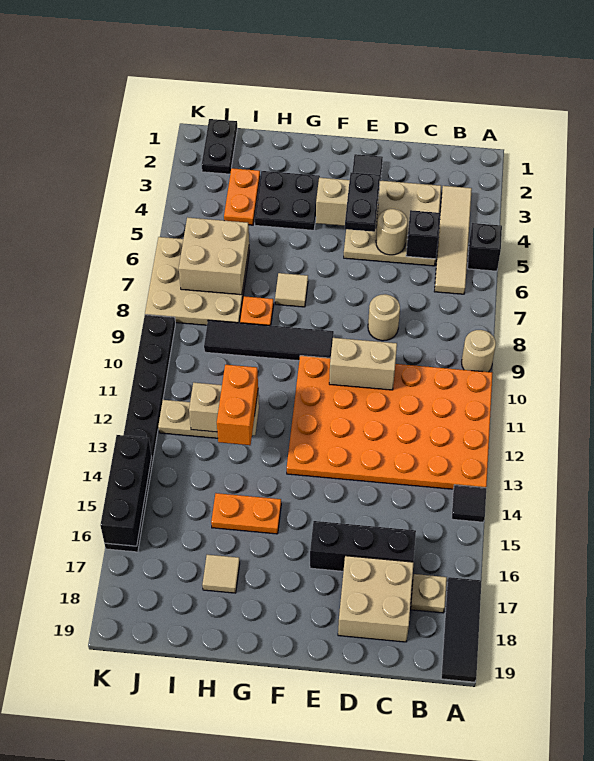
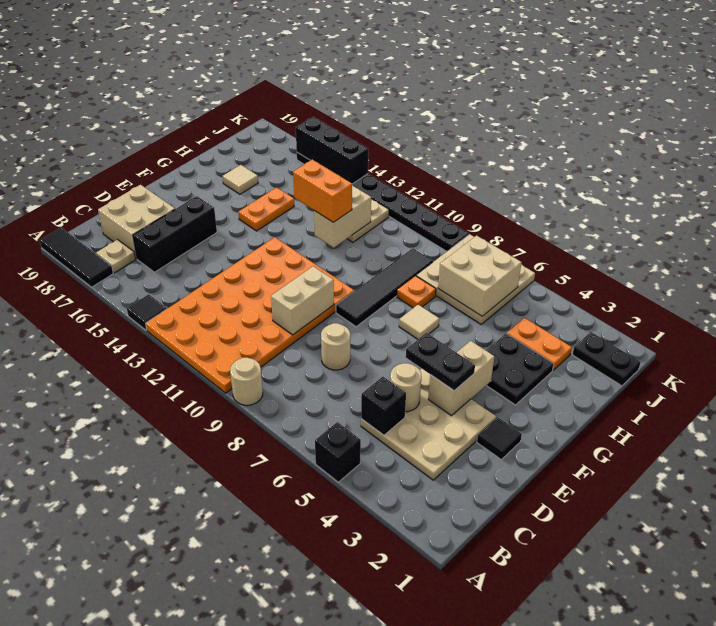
tan 1x4 tile [434,186,472,294] -> none

